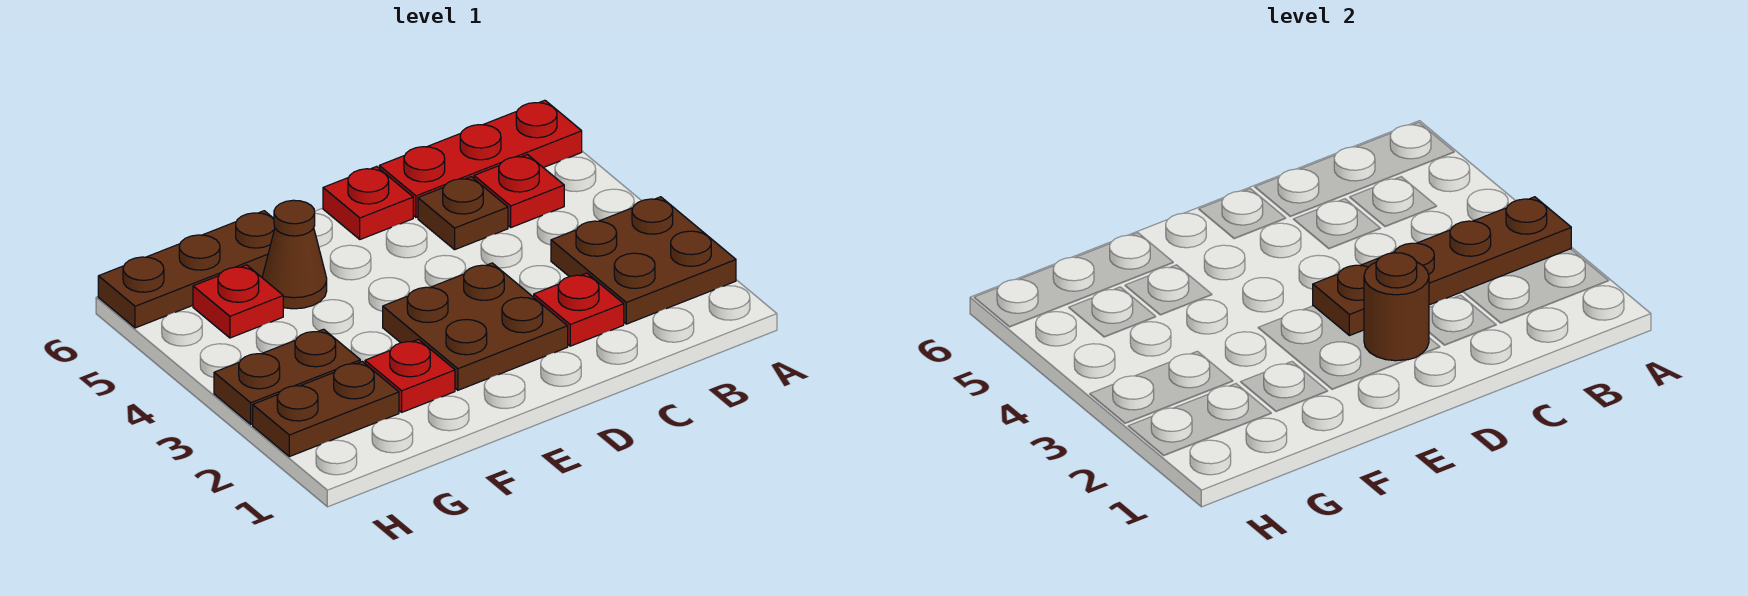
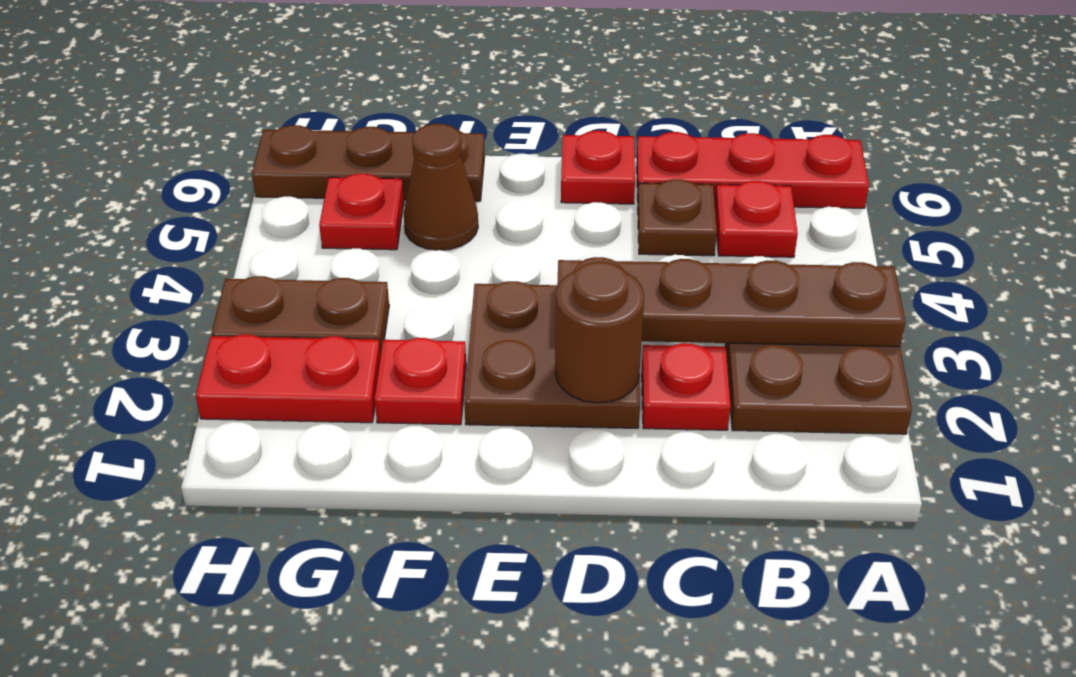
brown 1x2 plate [253,362,399,457] -> red 1x2 plate [196,334,380,423]

